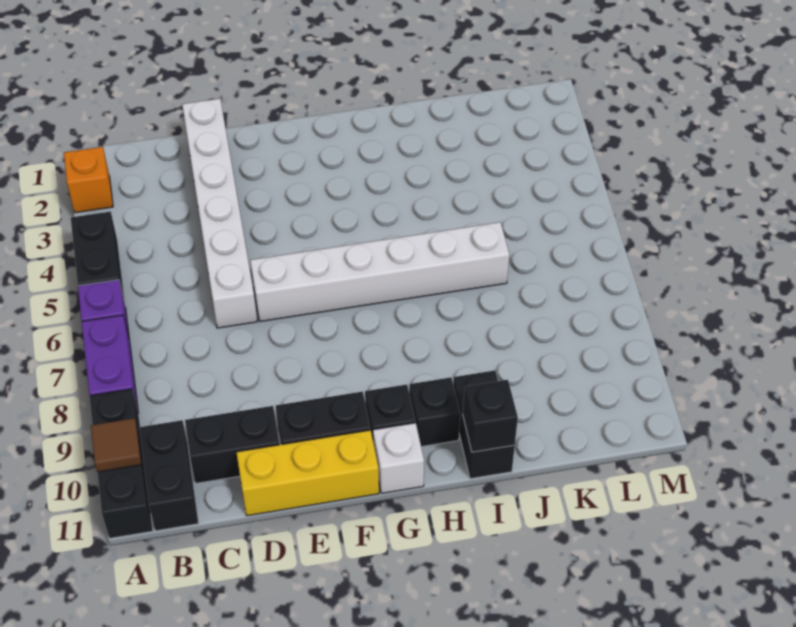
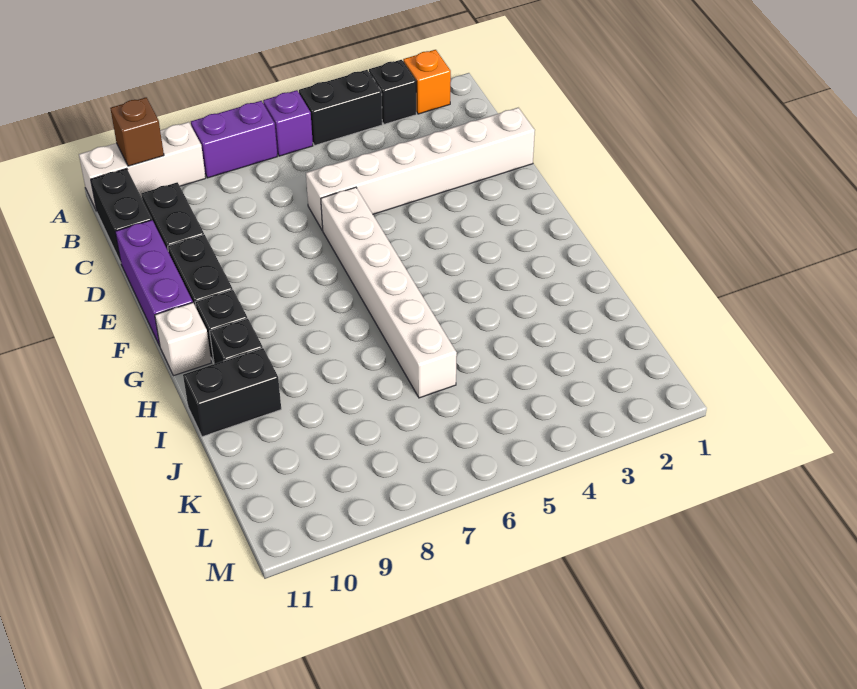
black 1x3 brick [89,389,153,538] -> white 1x3 brick [79,122,206,211]
brown 1x1 tile [91,418,142,472] -> brown 1x1 brick [110,97,164,166]
black 1x2 brick [139,420,199,531] -> black 1x2 brick turned to [91,168,152,262]
yellow 1x3 brick [236,430,379,516] -> purple 1x3 brick [115,220,193,346]
black 1x1 brick [463,380,518,452] -> black 1x1 brick moved to [369,60,416,124]

